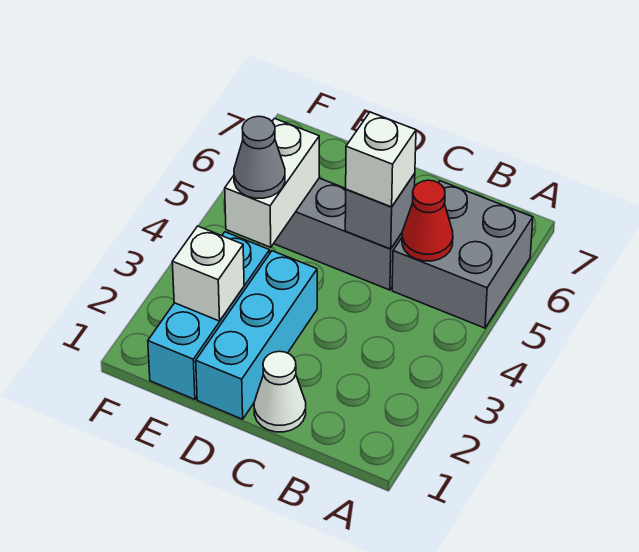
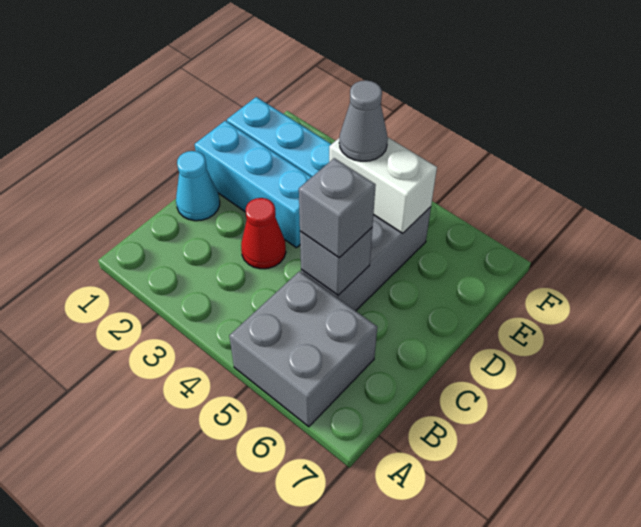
red 1x1 cone [402,180,453,261] -> red 1x1 cone moved to [241,198,286,269]
white 1x1 cone [254,351,306,432] -> cyan 1x1 cone [176,151,220,221]
white 1x1 brick [346,112,416,207] -> grey 1x1 brick [299,158,376,258]
white 1x1 brick [172,226,244,321] -> none

